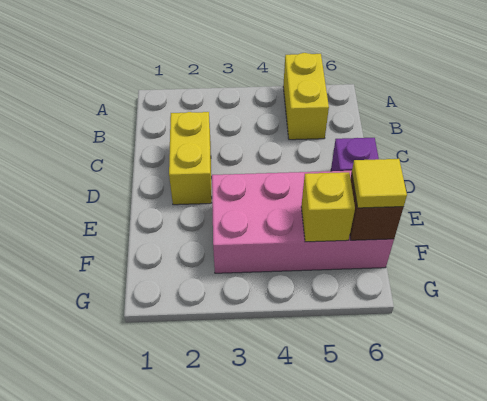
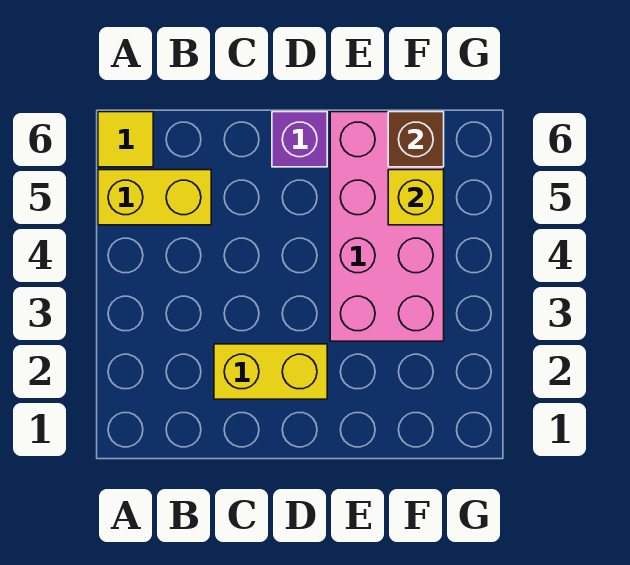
yellow 1x1 tile [352,159,407,208] -> yellow 1x1 tile moved to [98,112,153,167]

